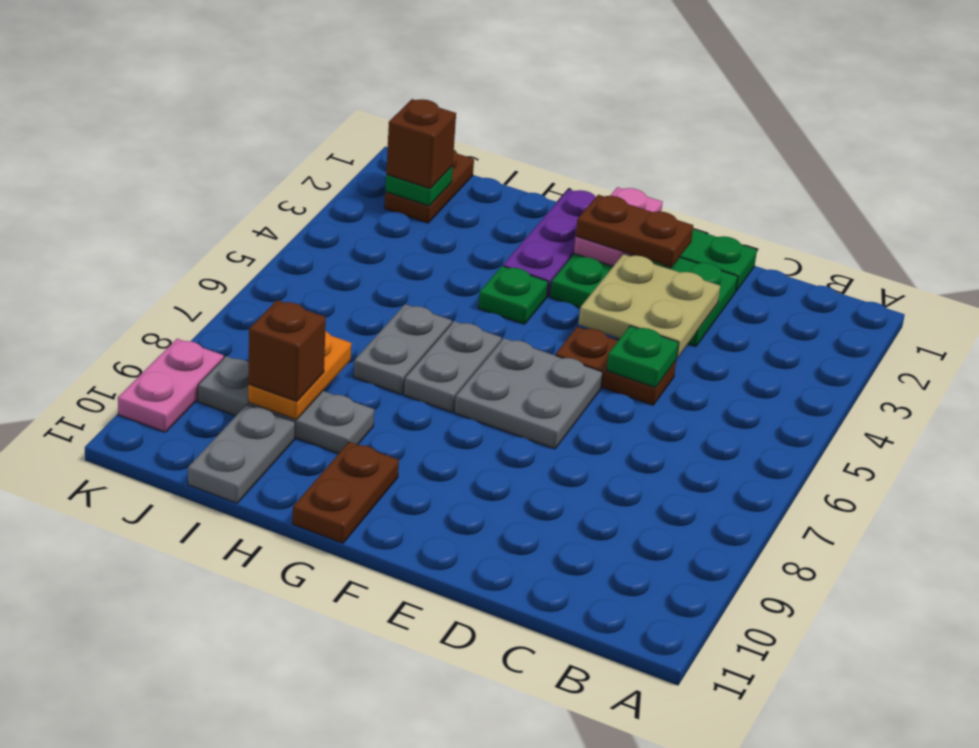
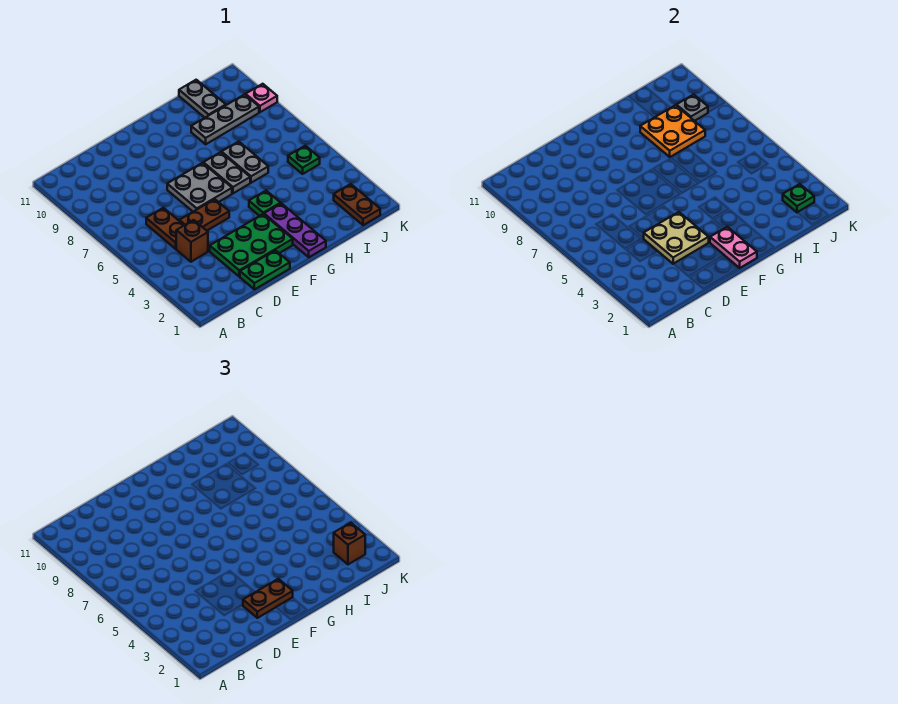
green 1x1 plate [607,326,679,387] -> green 1x1 plate moved to [288,146,320,174]
brown 1x2 plate [292,442,399,543] -> brown 1x2 plate moved to [146,208,184,249]
orange 1x2 plate [248,331,351,420] -> orange 2x2 plate [640,105,705,157]
brown 1x1 brick [248,300,326,401] -> brown 1x1 brick moved to [176,220,208,262]
none -> grey 1x1 plate [676,94,708,121]
pink 1x2 plate [118,339,224,432] -> pink 1x1 plate [246,84,277,112]

